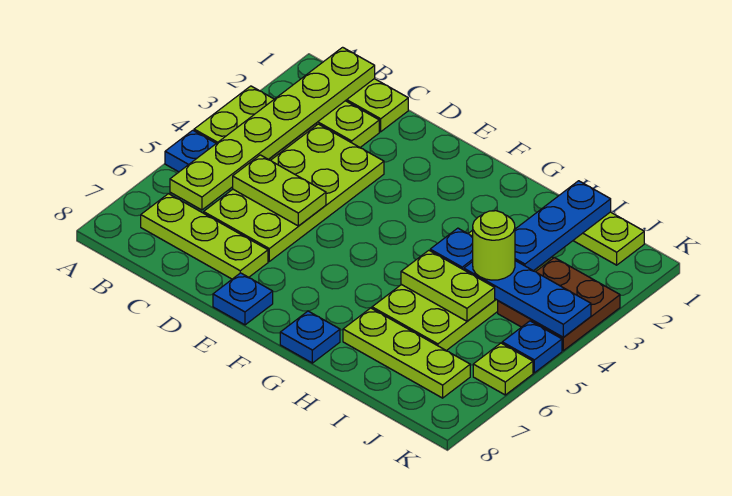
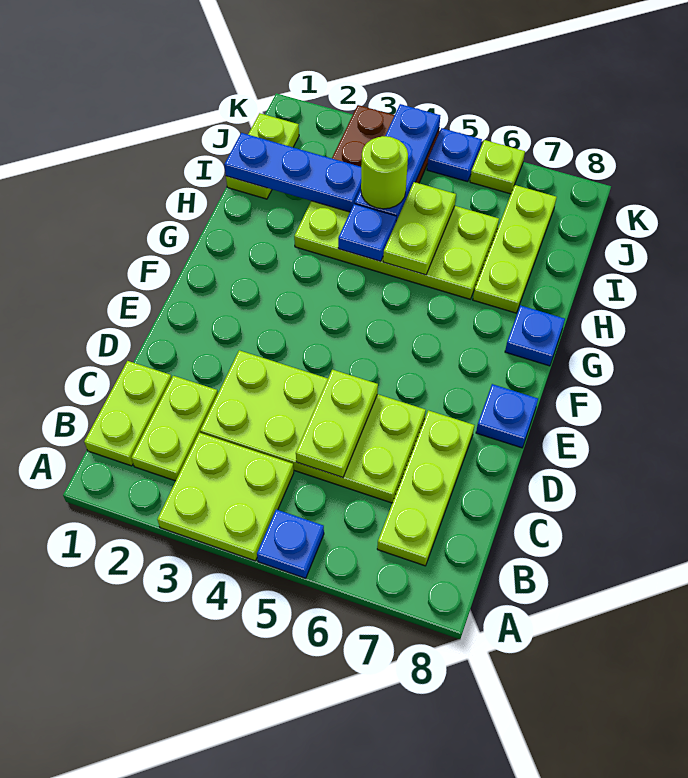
lime 1x6 plate [170,47,375,210] -> none

